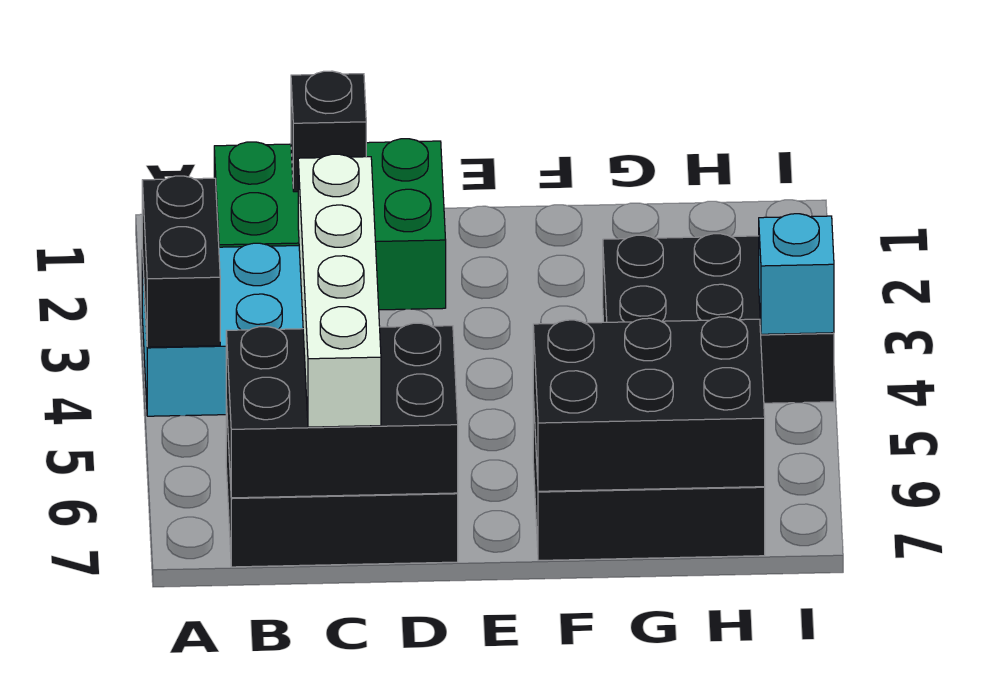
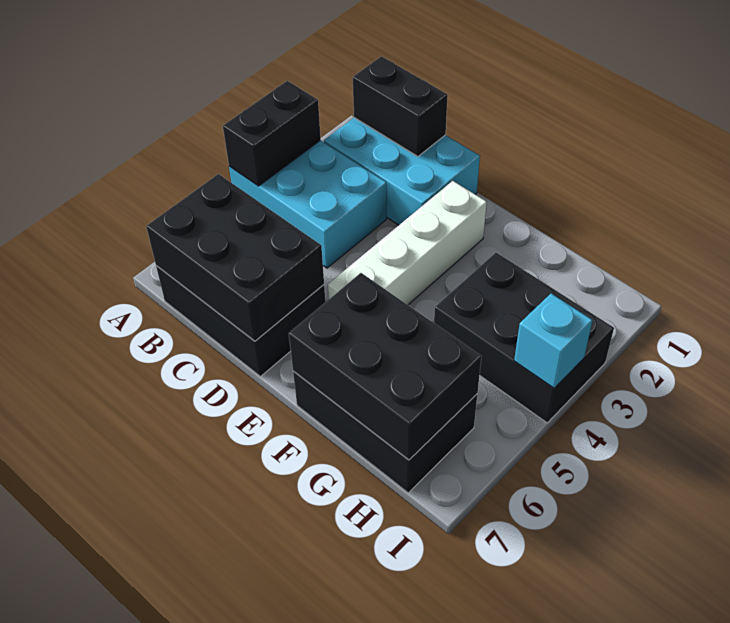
green 2x3 brick [214,139,446,310] -> cyan 2x3 brick [324,118,480,225]
black 1x1 brick [291,71,366,192] -> black 1x2 brick [353,56,448,157]
white 1x4 brick [298,154,381,427] -> white 1x4 brick moved to [328,181,487,305]

